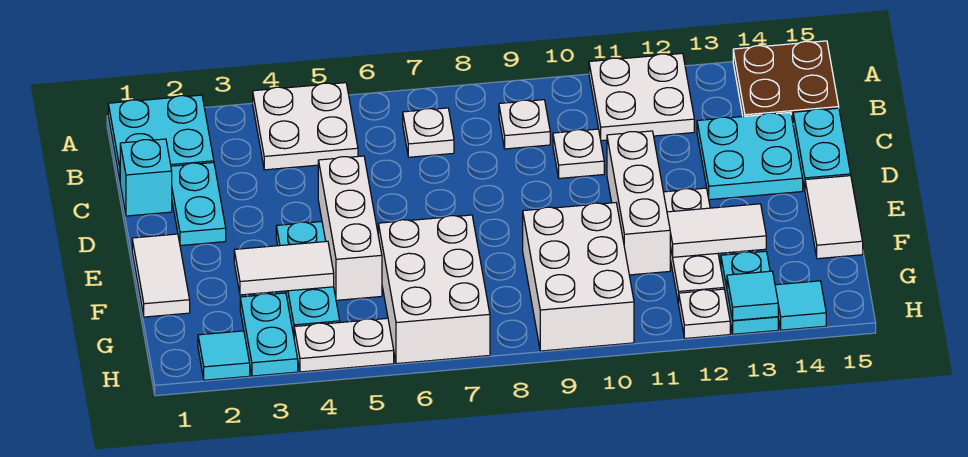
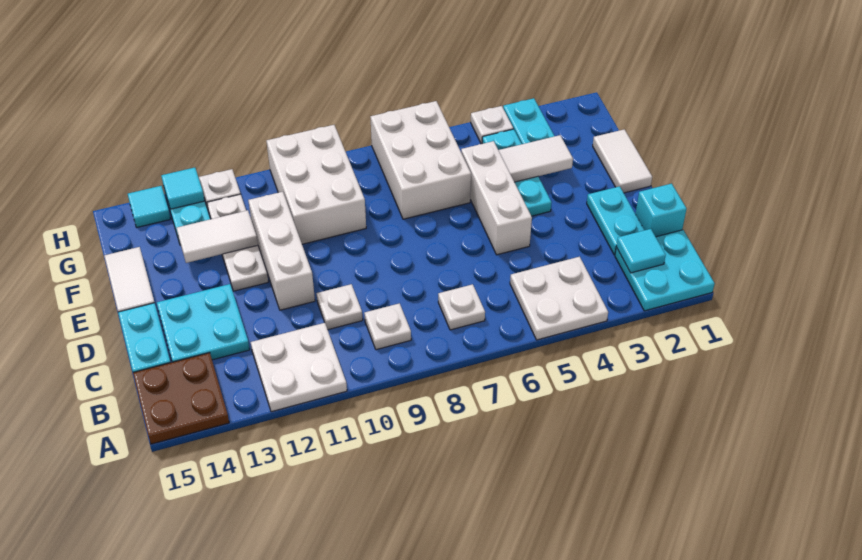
cyan 1x1 tile [198,331,250,380] -> cyan 1x1 tile moved to [616,229,666,273]
white 1x2 plate [294,318,394,372] -> white 1x1 plate [471,106,513,144]

